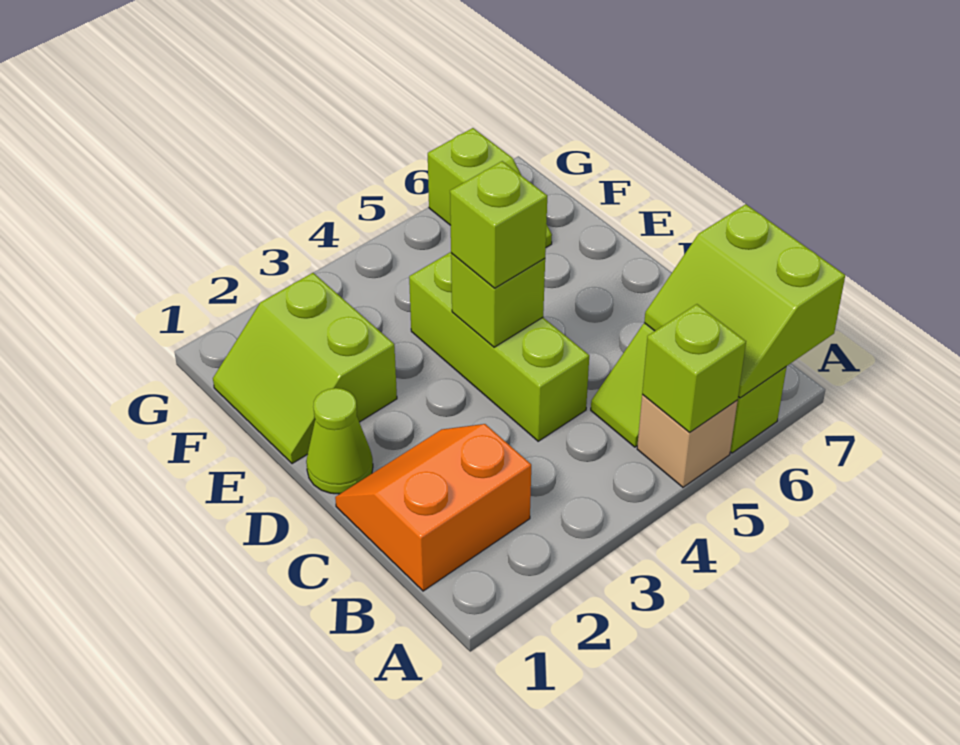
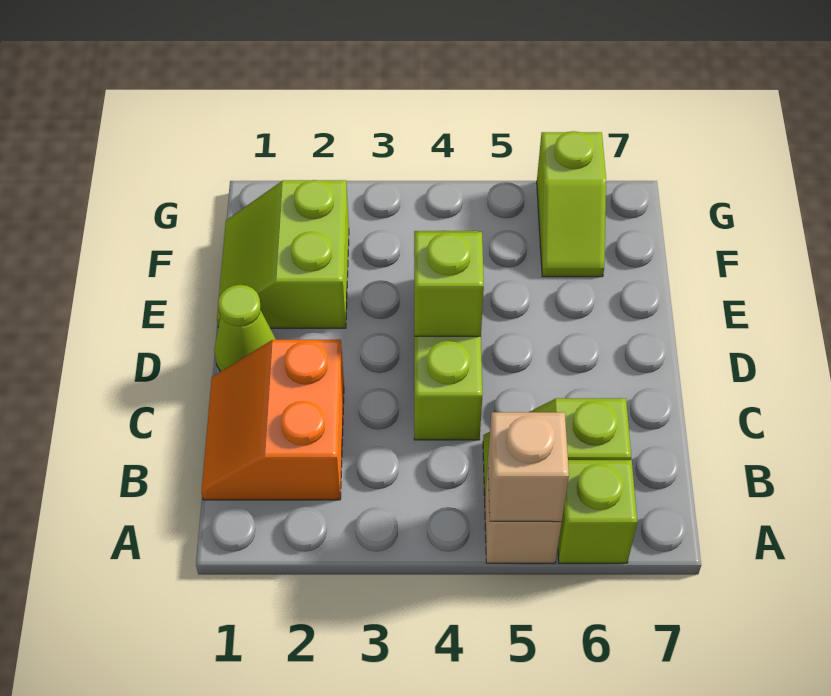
lime 1x1 brick [642,304,746,432] -> tan 1x1 brick [488,412,569,522]
lime 2x2 slope [644,204,845,398] -> none
orange 2x2 slope [335,424,531,591] -> orange 2x2 slope turned to [201,340,344,500]
lime 1x1 brick [450,161,547,288] -> none

